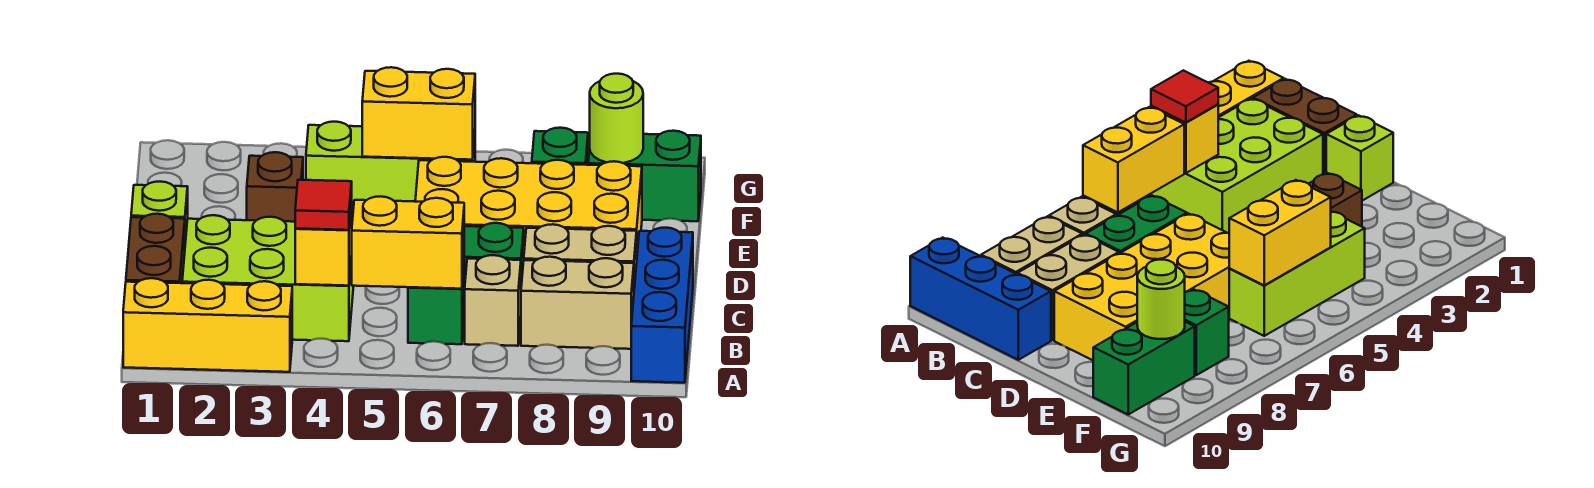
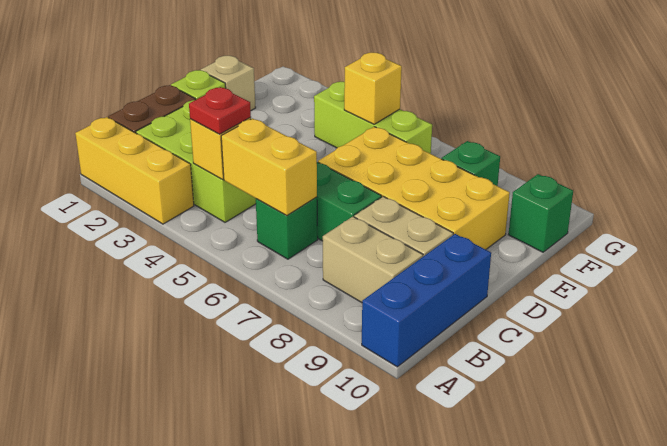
red 1x1 tile [295,180,352,230] -> red 1x1 plate [189,87,251,134]
tan 1x1 brick [465,255,521,346] -> tan 1x1 brick moved to [201,56,256,111]
brown 1x1 brick [247,152,303,222] -> none
yellow 1x2 brick [362,67,475,160] -> yellow 1x1 brick [344,53,402,124]
green 1x2 brick [588,131,701,221] -> green 1x1 brick [508,174,573,252]
lime 1x1 round brick [590,74,643,163] -> none

